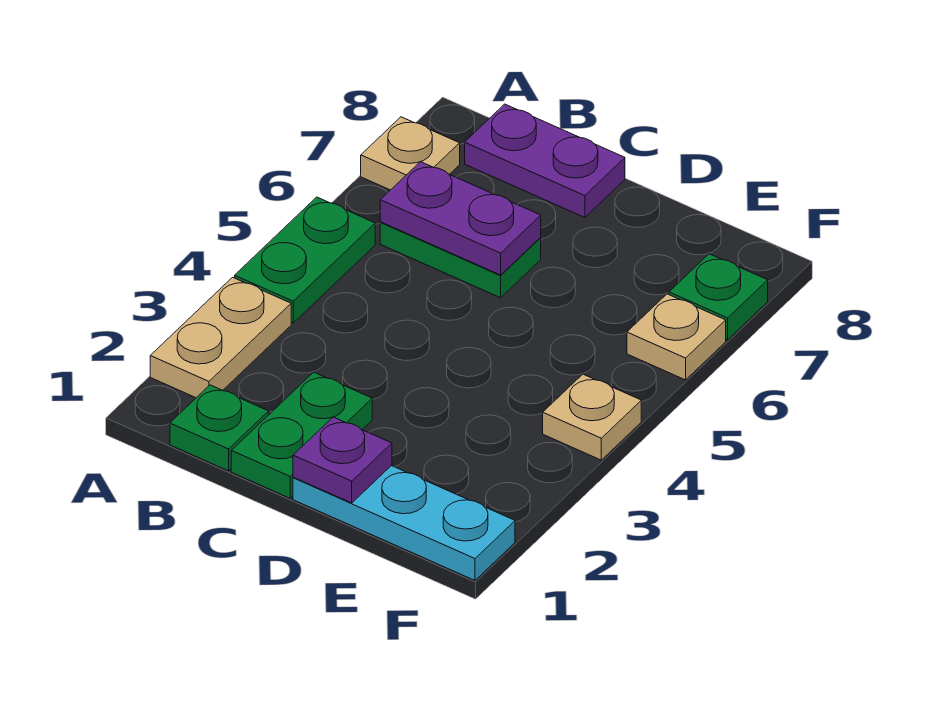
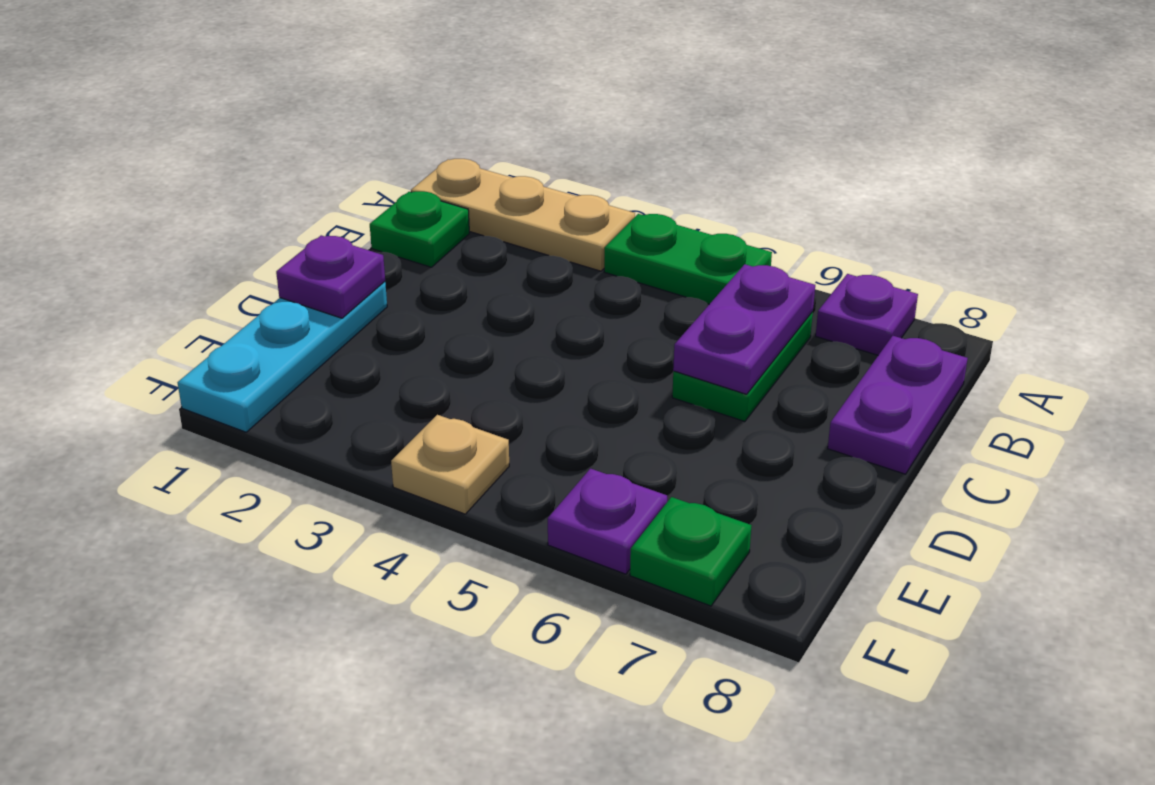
tan 1x2 plate [150,277,291,398] -> tan 1x3 plate [411,159,635,271]
tan 1x1 plate [361,117,460,190] -> purple 1x1 plate [816,274,918,355]
green 1x2 plate [231,372,372,498] -> none
tan 1x1 plate [627,294,726,380] -> purple 1x1 plate [548,469,667,574]

